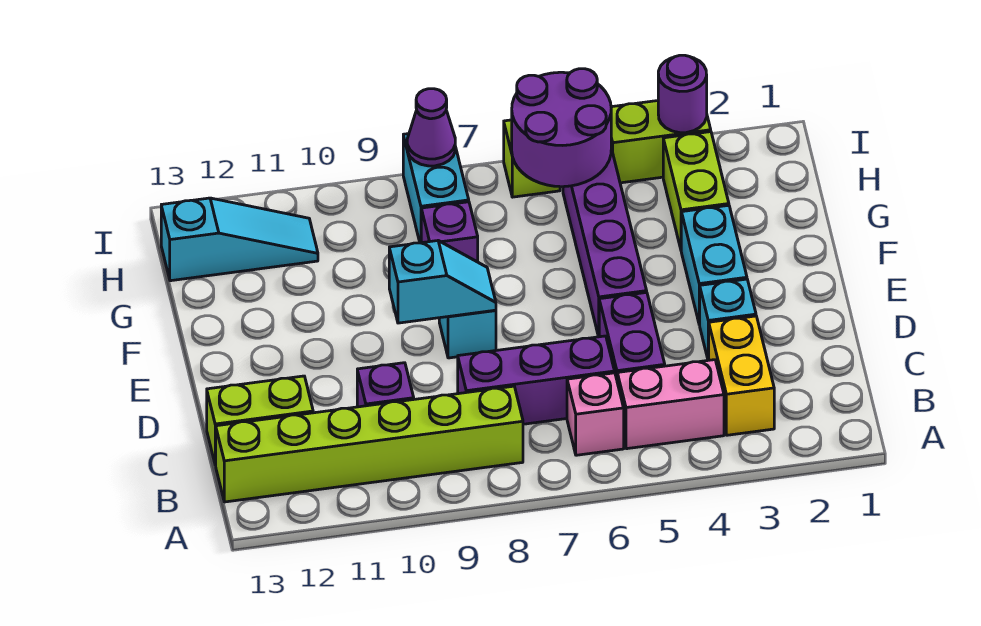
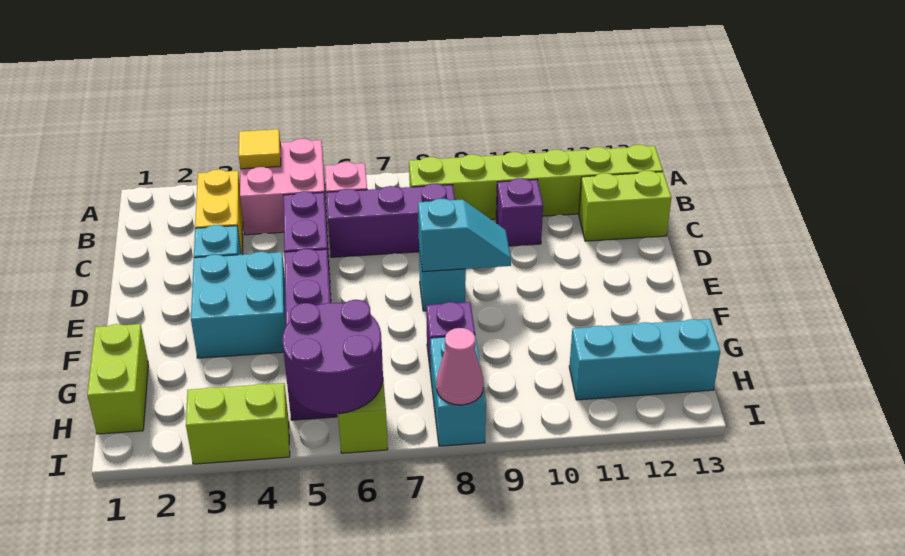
none -> yellow 1x1 tile [239,129,281,169]
pink 1x2 brick [617,360,724,449] -> pink 2x2 brick [240,139,327,235]
cyan 1x2 brick [681,205,747,324] -> cyan 2x2 brick [191,252,286,358]
cyan 1x2 slope [389,241,496,323] -> cyan 1x2 slope turned to [418,199,511,272]
lime 1x2 brick [663,132,729,249] -> lime 1x2 brick moved to [87,324,148,434]
cyan 1x3 slope [161,198,318,281] -> cyan 1x3 brick [569,319,720,400]
purple 1x1 round brick [658,55,707,133] -> none
purple 1x1 cone [407,89,455,166] -> pink 1x1 cone [436,328,483,405]

